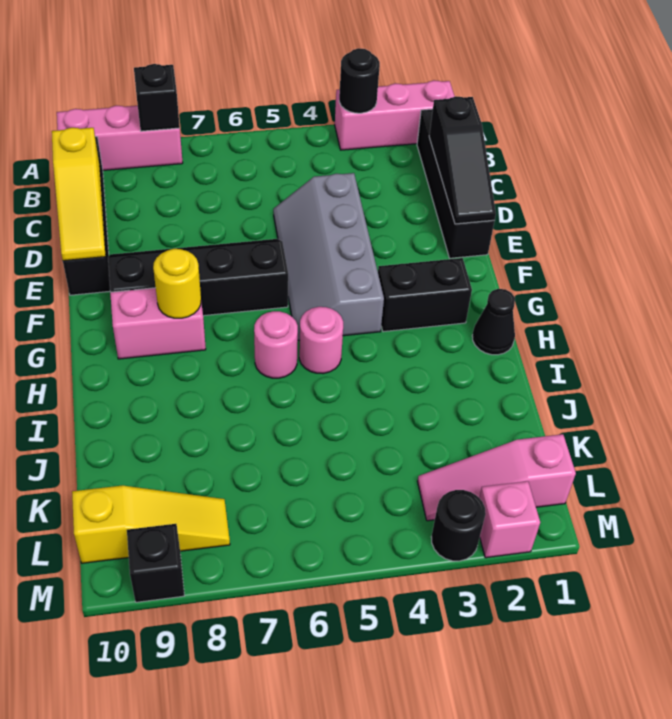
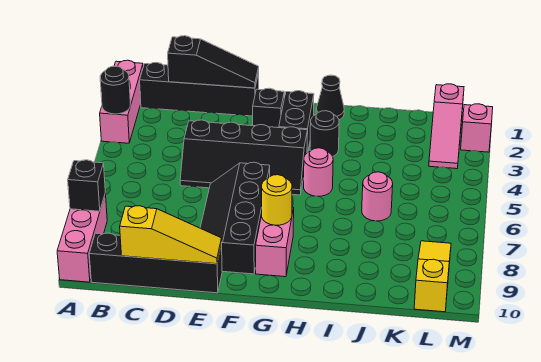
grey 2x4 slope [273,173,384,340] -> black 2x4 slope [180,120,307,195]
pink 1x1 round brick [254,311,298,378] -> pink 1x1 round brick moved to [362,172,393,221]
black 1x1 round brick [431,490,486,561] -> black 1x1 round brick moved to [310,111,339,156]
black 1x1 brick [127,524,184,602] -> black 1x1 brick moved to [253,88,284,128]

